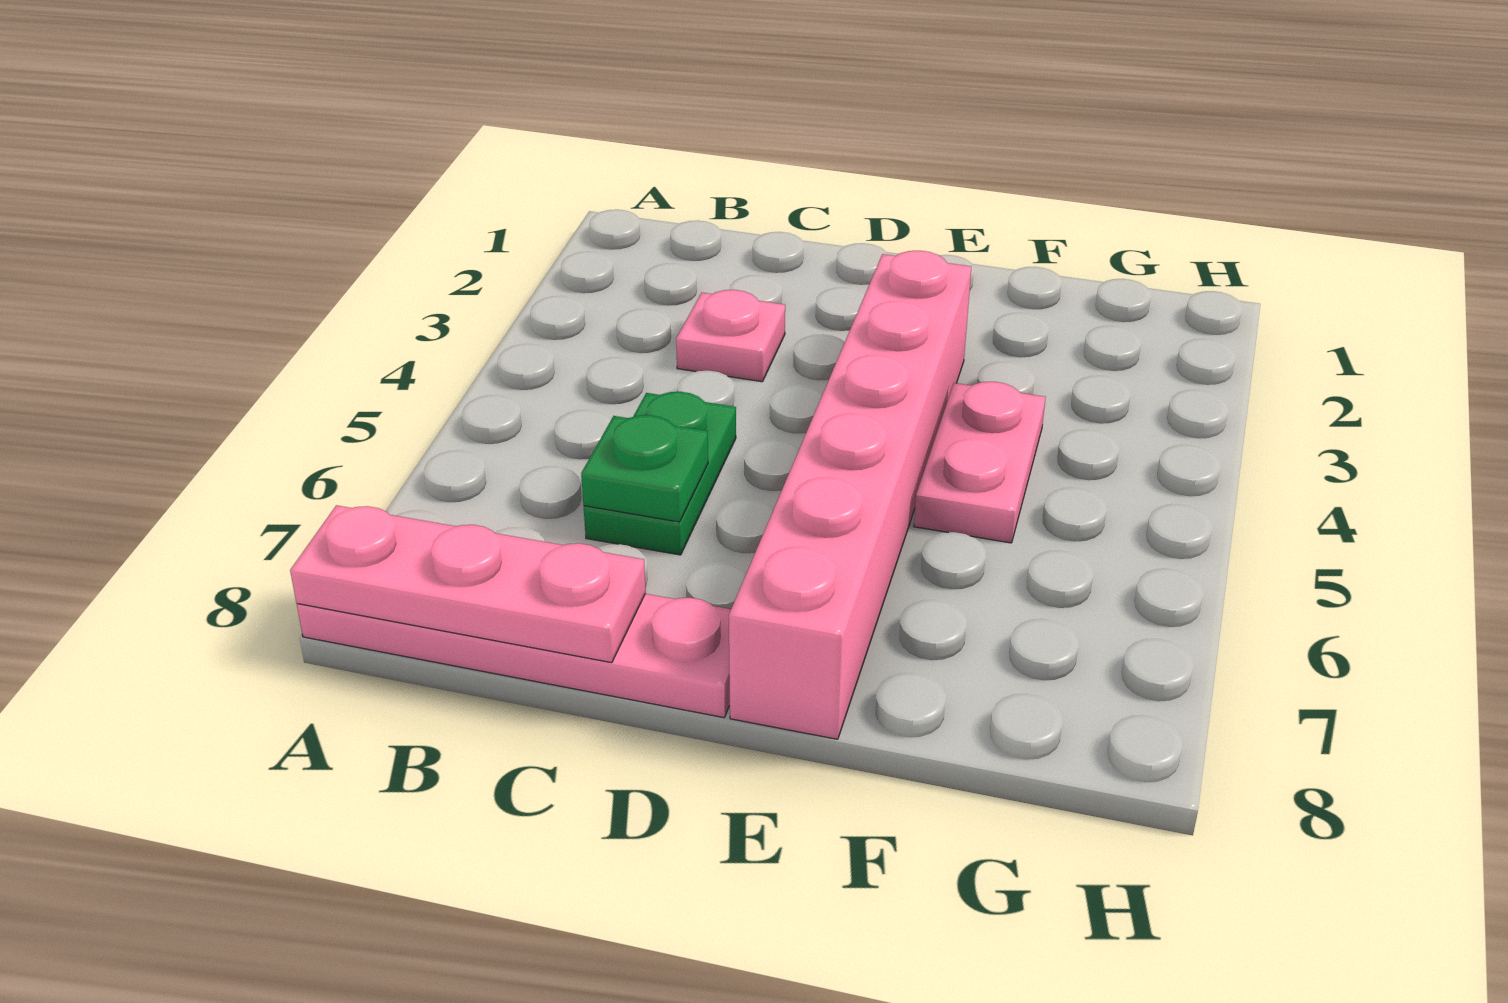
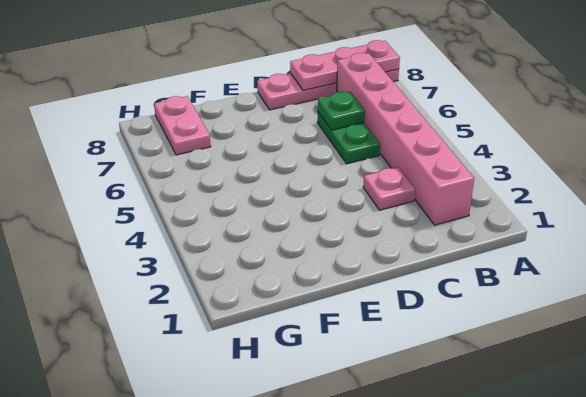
pink 1x6 brick [729,251,971,739] -> pink 1x6 brick moved to [337,53,474,225]
pink 1x2 plate [914,382,1046,543] -> pink 1x2 plate moved to [154,96,211,155]

